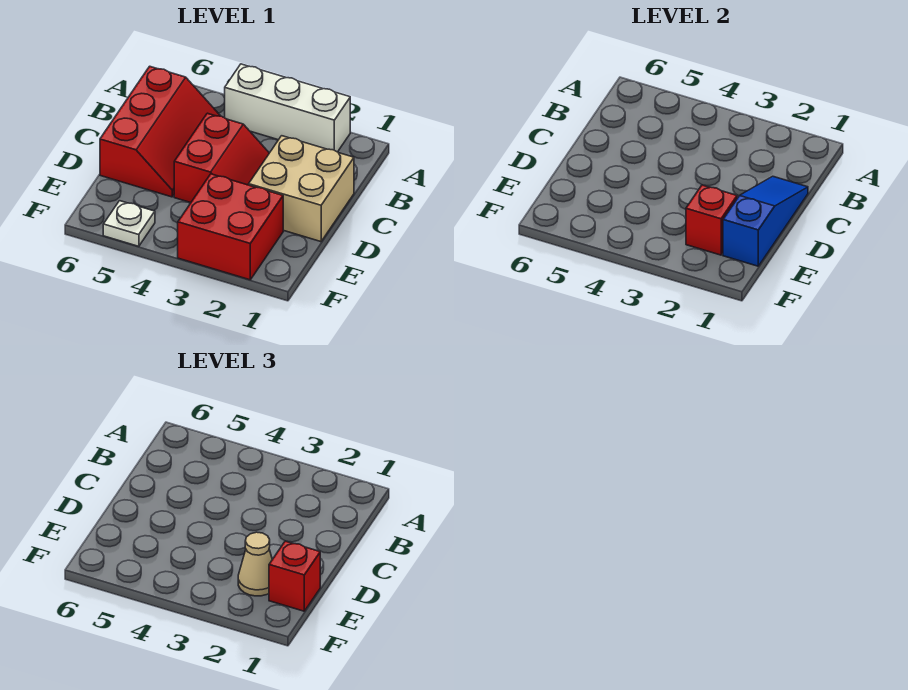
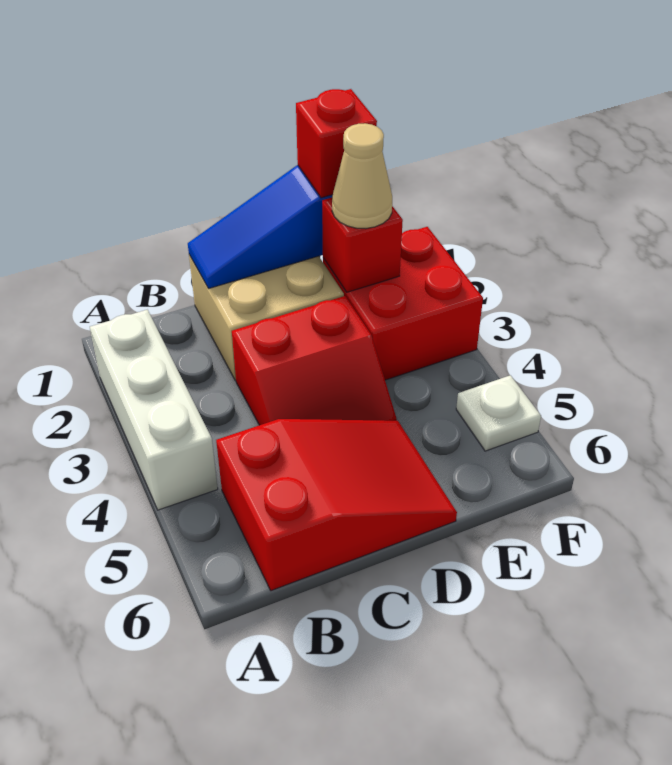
red 2x3 slope [100,66,220,197] -> red 2x3 slope turned to [216,419,457,591]
red 2x2 slope [174,113,269,203] -> red 2x2 slope turned to [232,296,397,425]

